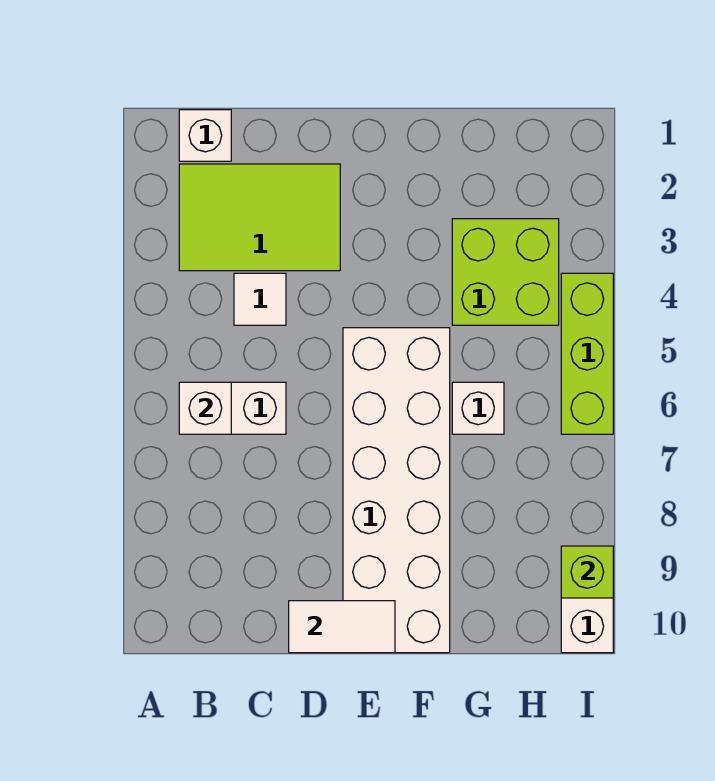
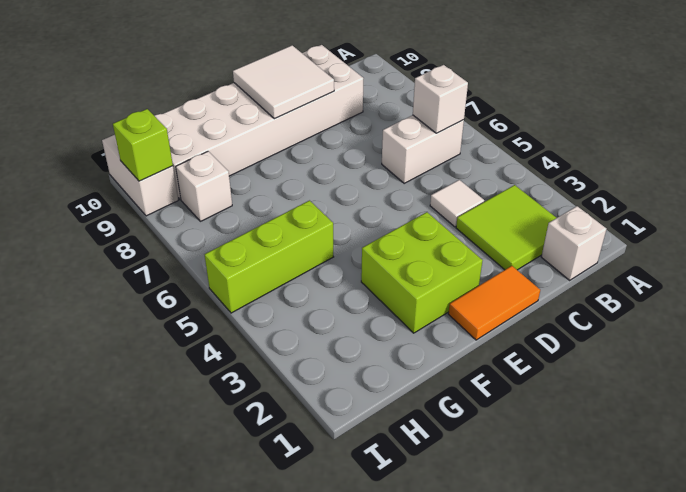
lime 2x3 tile [179,164,340,271] -> lime 2x2 tile [456,185,556,270]
none -> orange 1x2 tile [448,266,540,340]
white 1x2 tile [289,601,395,653] -> white 2x2 tile [233,45,334,119]
white 2x6 brick [343,328,450,653] -> white 2x6 brick turned to [154,45,363,199]
lime 2x2 brick [452,219,559,325] -> lime 2x2 brick moved to [361,212,483,333]
white 1x1 brick [452,382,504,434] -> white 1x1 brick moved to [176,151,232,221]
lime 1x3 brick [561,273,613,434] -> lime 1x3 brick turned to [205,201,333,313]

